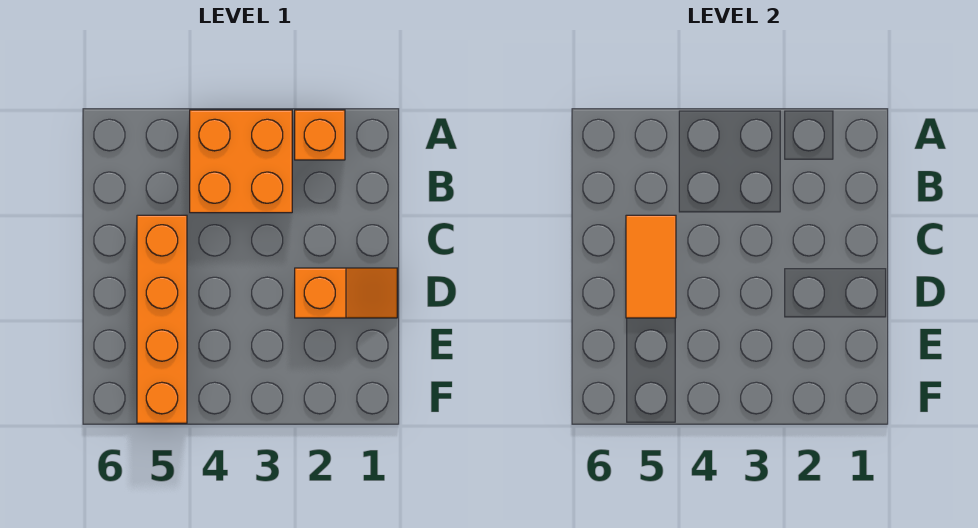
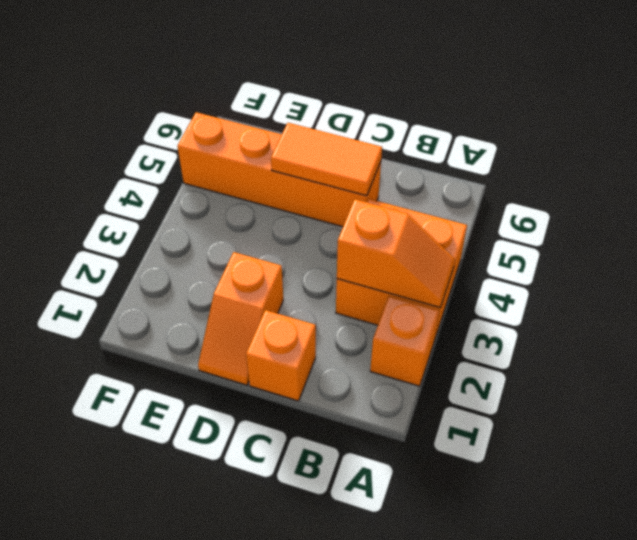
none -> orange 1x2 slope [337,199,455,308]
none -> orange 1x1 brick [246,310,316,401]

